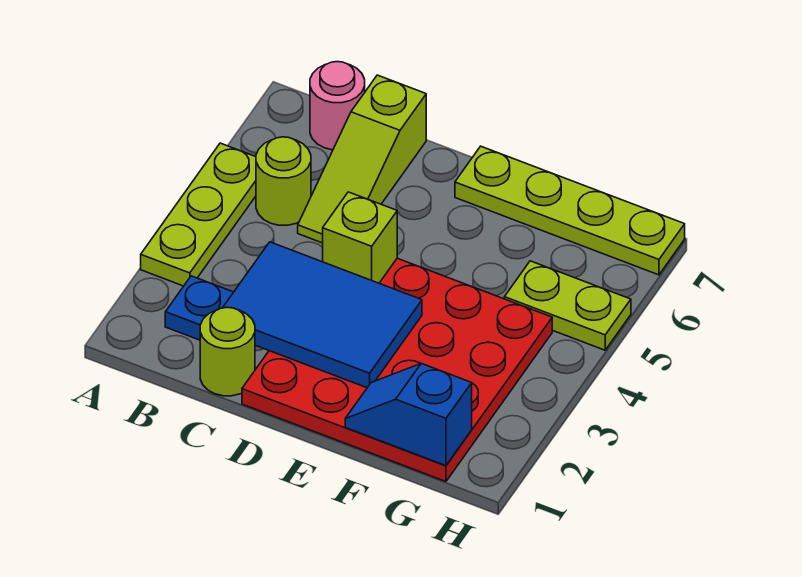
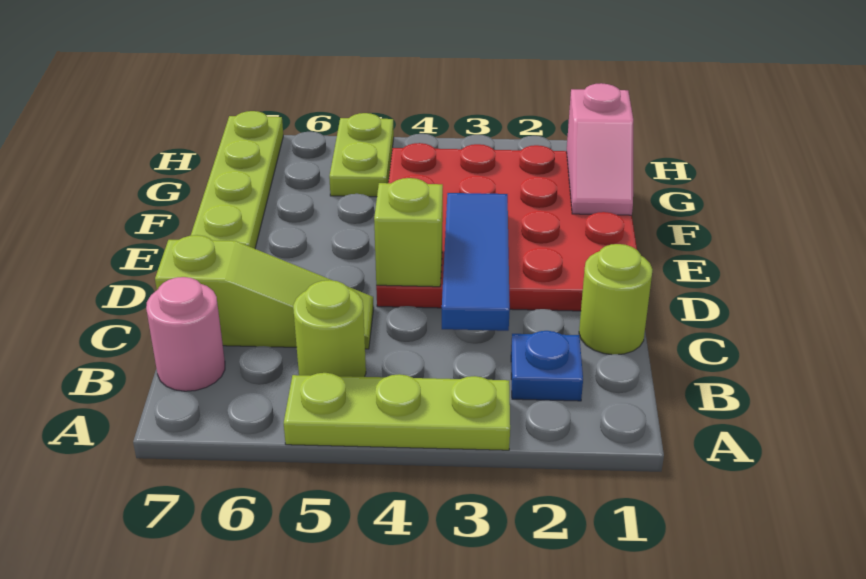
blue 2x3 tile [223,242,422,388] -> blue 1x3 tile [442,193,510,331]
blue 1x2 slope [345,364,472,466] -> pink 1x2 slope [567,83,633,215]

